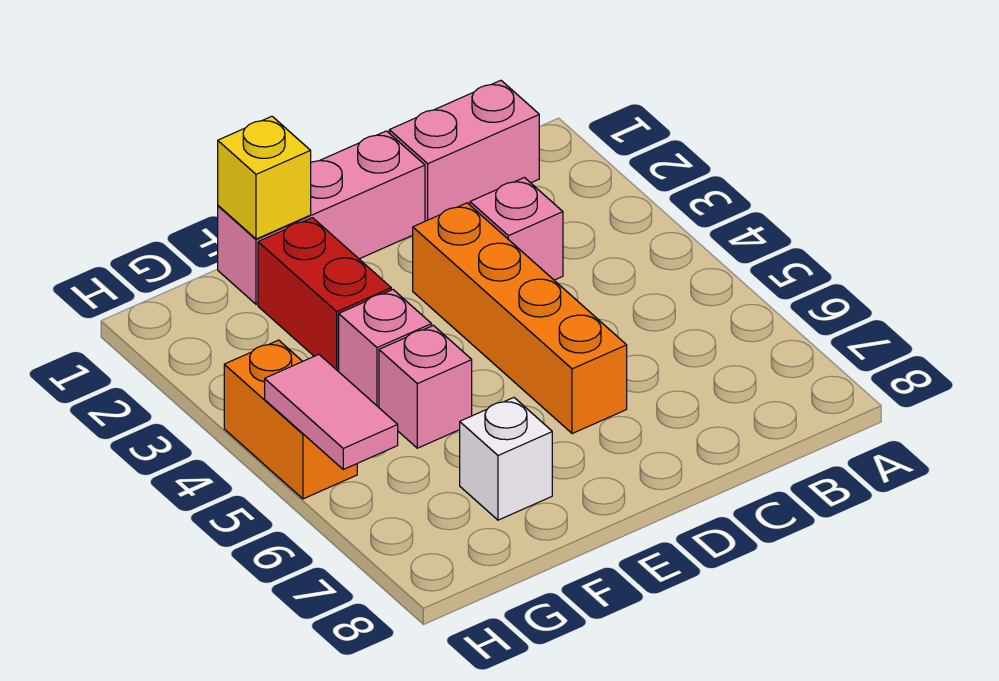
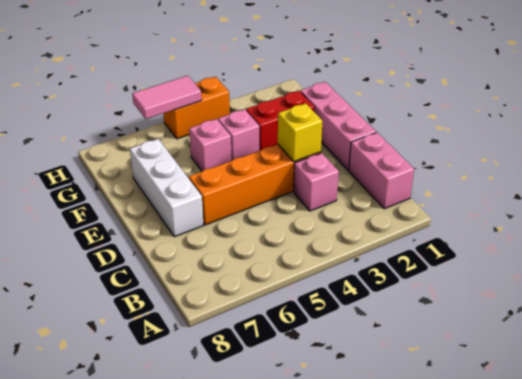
yellow 1x1 brick [218,116,311,239] -> yellow 1x1 brick moved to [278,103,322,162]
white 1x1 brick [460,398,552,520] -> white 1x3 brick [130,139,203,237]

